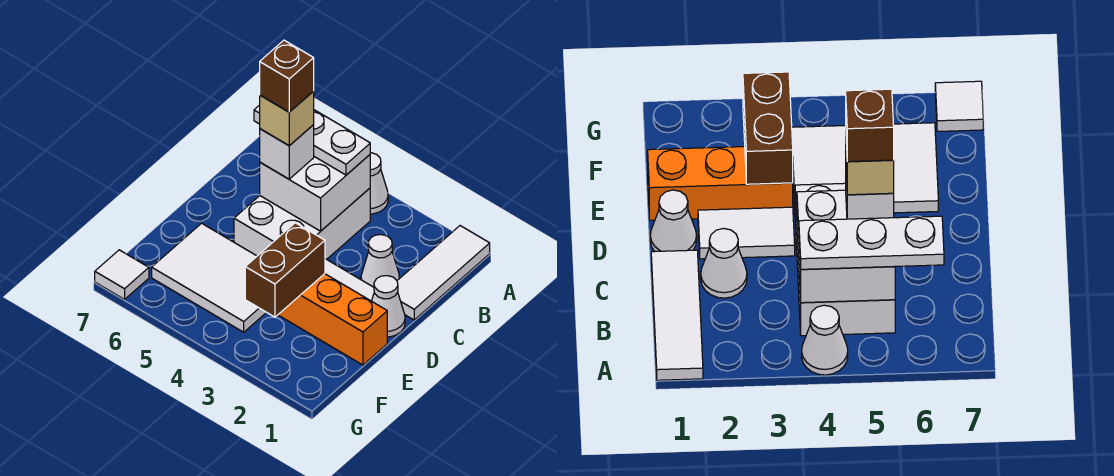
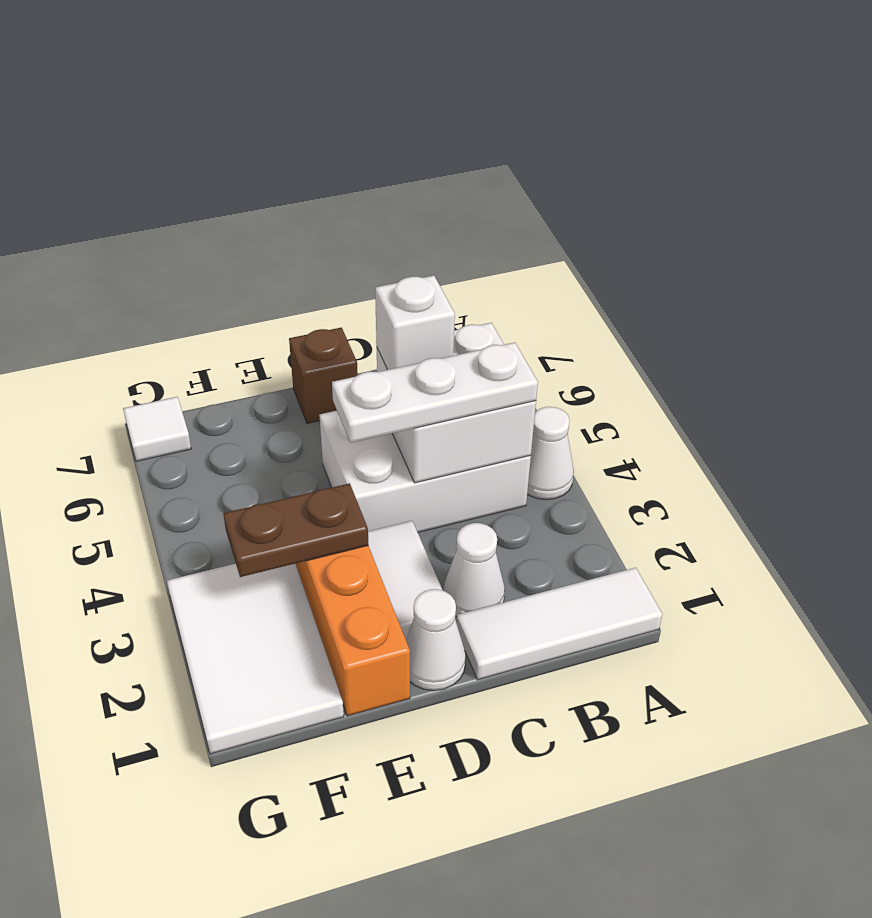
white 1x3 plate [254,105,370,175] -> white 1x3 plate turned to [332,342,538,443]
tan 1x1 brick [260,91,314,146] -> none
brown 1x1 brick [260,40,314,112] -> brown 1x1 brick moved to [289,328,358,423]
brown 1x2 brick [245,223,325,317] -> brown 1x2 plate [223,483,369,577]
white 2x3 tile [152,223,266,332] -> white 2x3 tile moved to [167,564,344,754]

